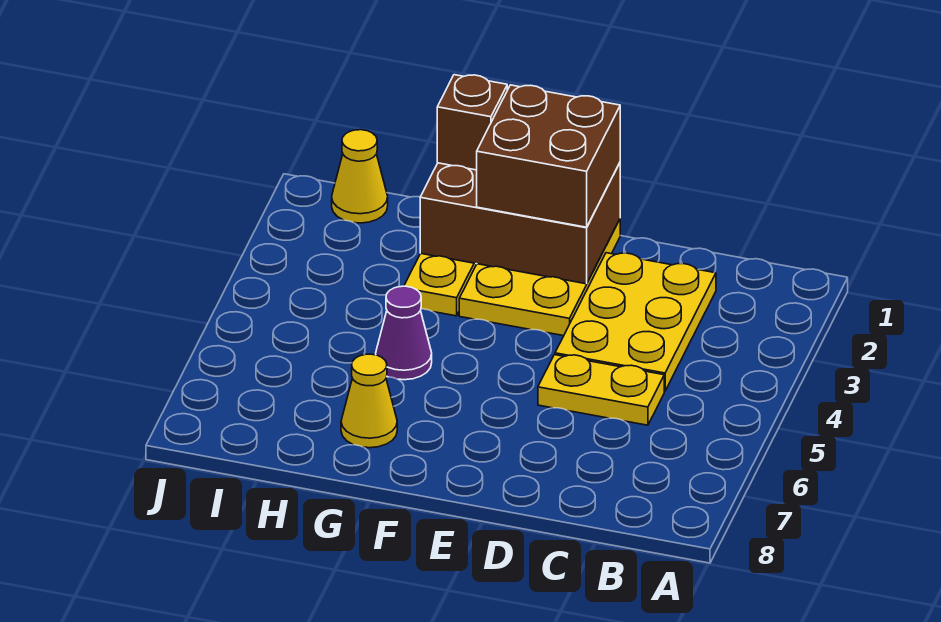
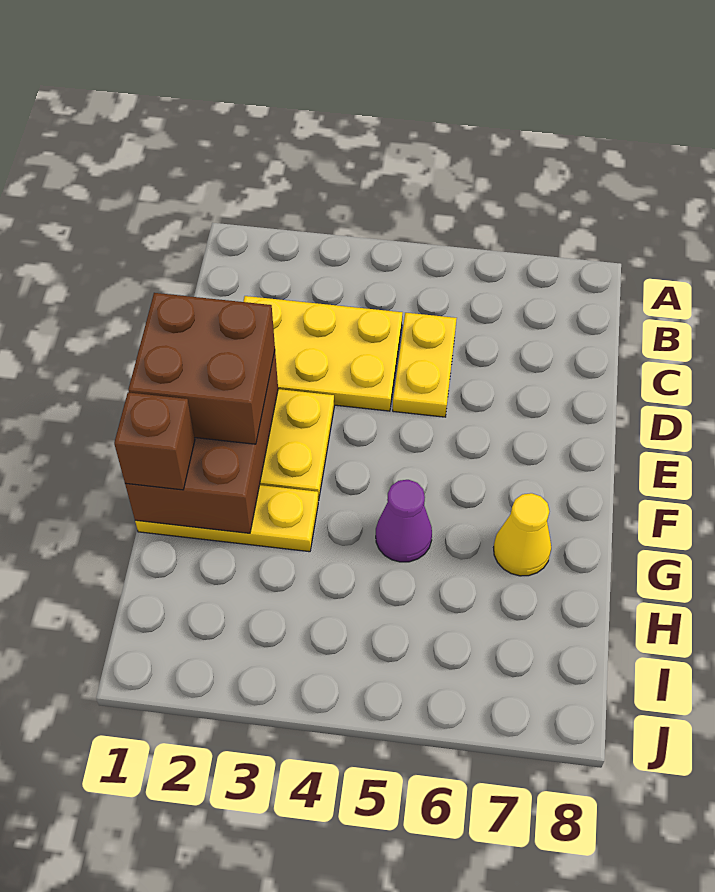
yellow 1x1 cone [332,130,388,223] -> none

